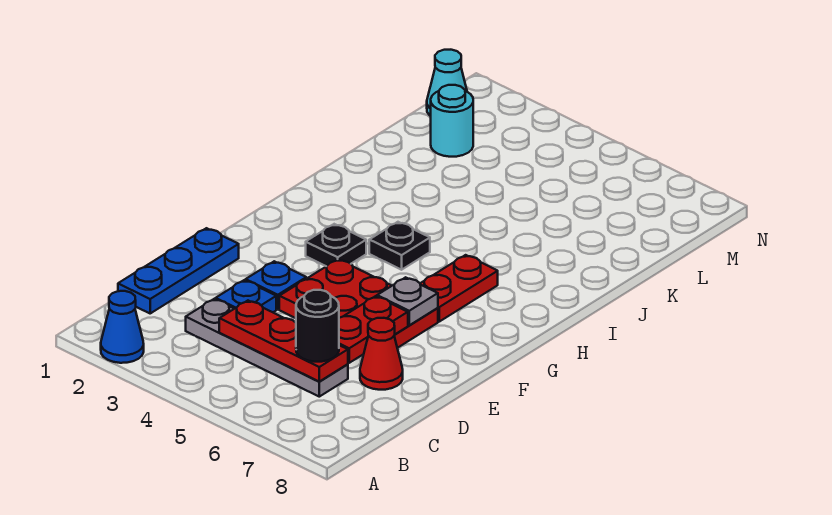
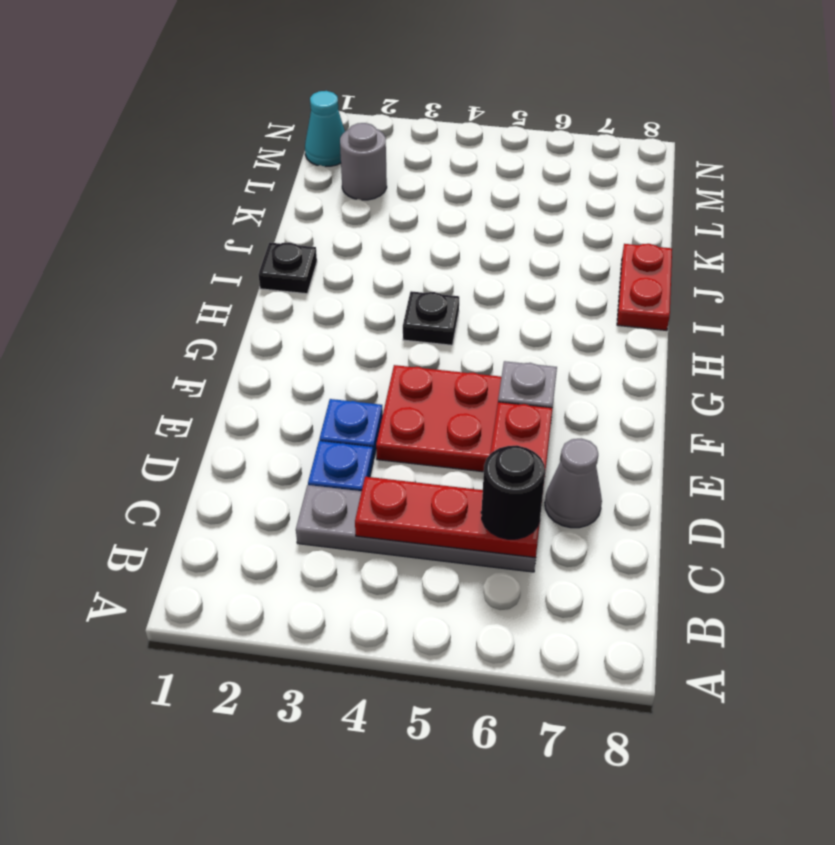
blue 1x1 cone [101,291,144,363] -> none
blue 1x3 plate [118,228,239,313] -> none
red 1x1 cone [360,318,403,390] -> grey 1x1 cone [545,439,602,528]
black 1x1 plate [306,224,366,266] -> black 1x1 plate moved to [258,242,317,294]
red 1x2 plate [420,255,498,322] -> red 1x2 plate moved to [617,244,672,330]
cyan 1x1 round brick [431,85,473,157] -> grey 1x1 round brick [340,123,387,200]

